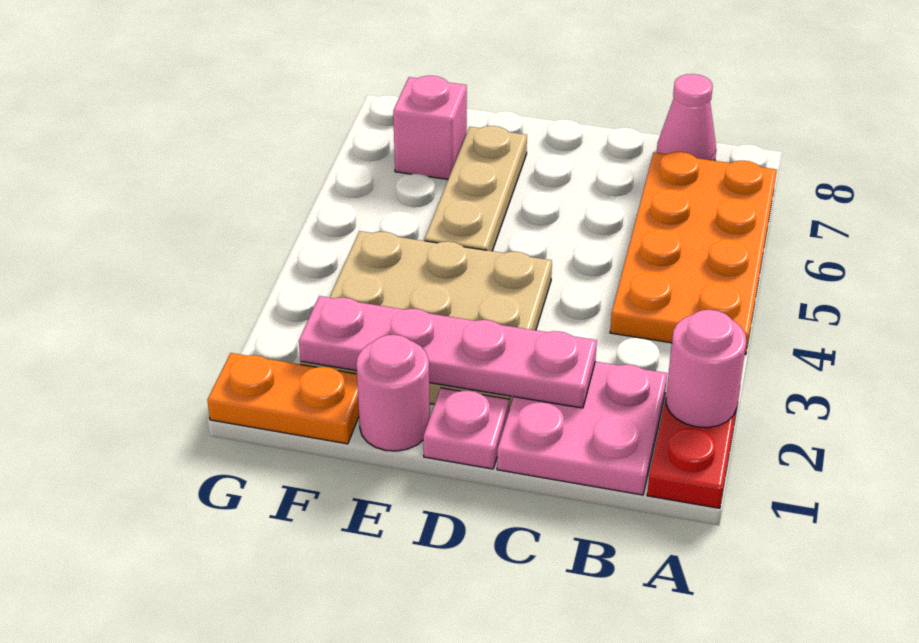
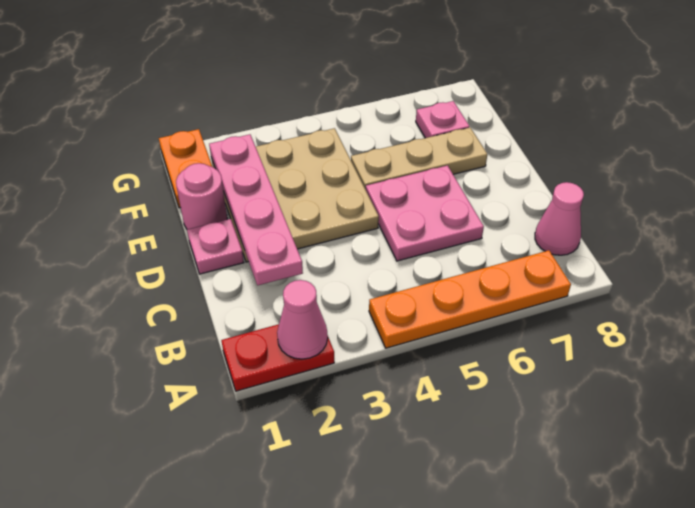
pink 1x1 round brick [666,310,746,428] -> pink 1x1 cone [277,280,328,359]
orange 2x4 plate [610,152,777,355] -> orange 1x4 plate [369,250,571,348]
pink 2x2 plate [497,361,667,495] -> pink 2x2 plate moved to [366,166,484,261]
pink 1x1 brick [393,76,467,179] -> pink 1x1 plate [416,101,470,138]

